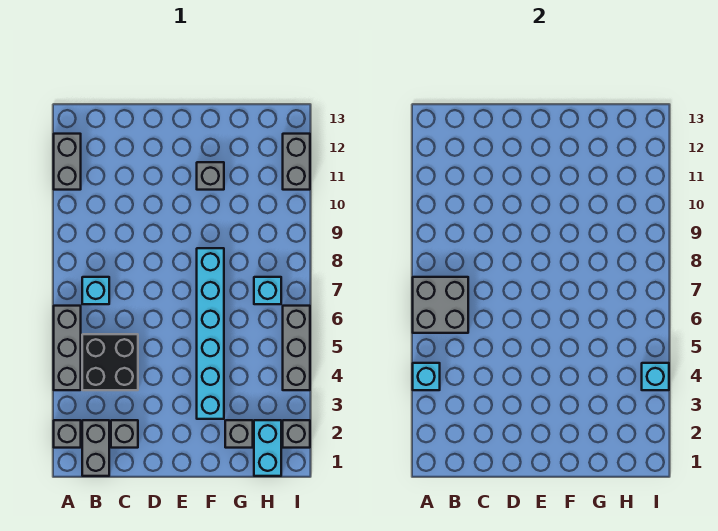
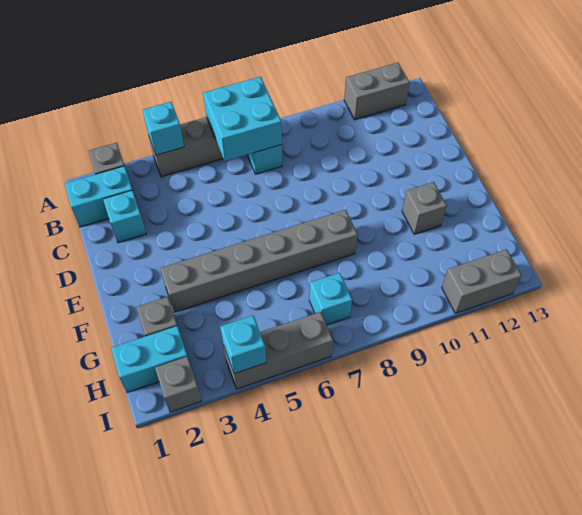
grey 2x2 brick [413,277,468,333] -> cyan 2x2 brick [203,77,282,161]
grey 1x2 brick [82,420,109,476] -> cyan 1x2 brick [65,166,132,227]
black 2x2 brick [82,334,138,390] -> none
grey 1x1 brick [111,420,138,448] -> cyan 1x1 brick [103,190,146,243]
cyan 1x6 brick [197,248,224,419] -> grey 1x6 brick [160,210,358,312]

